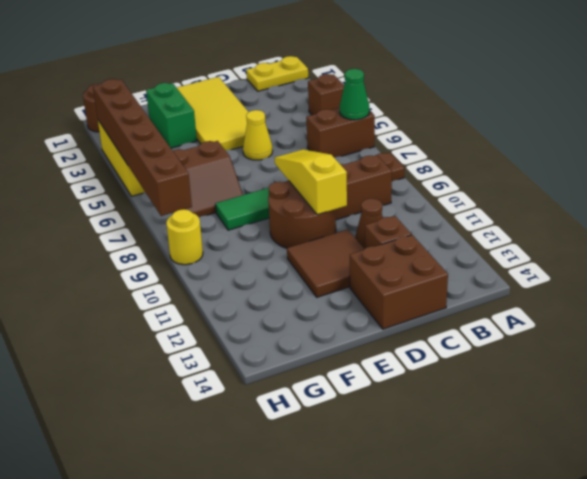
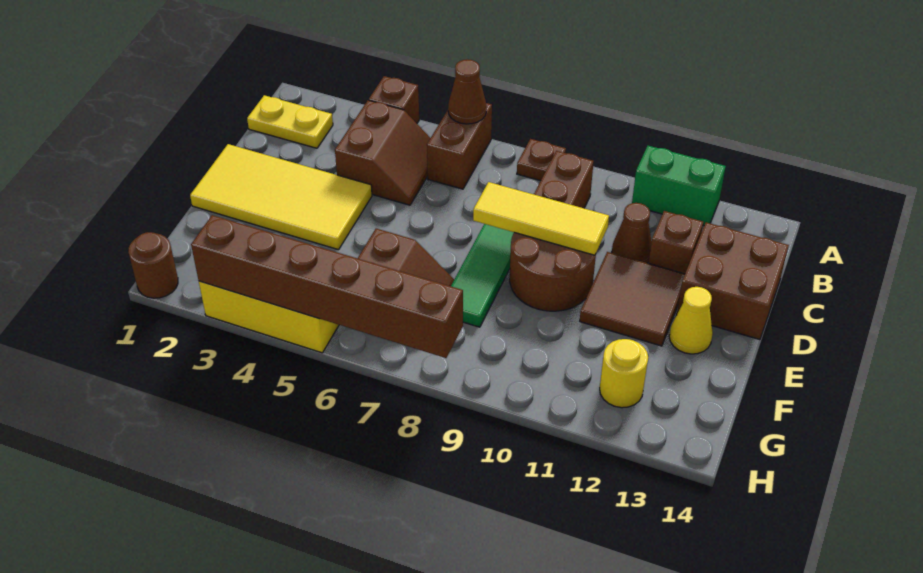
yellow 1x2 plate [246,56,308,91] -> yellow 1x2 plate turned to [247,95,333,148]
green 1x1 cone [340,69,369,120] -> brown 1x1 cone [448,59,487,124]
none -> brown 2x2 slope [335,100,430,205]
yellow 1x1 cone [243,110,273,160] -> yellow 1x1 cone moved to [669,287,713,354]
yellow 1x3 slope [274,149,347,215] -> yellow 1x3 tile [473,182,609,255]
green 1x2 brick [146,83,197,148] -> green 1x2 brick moved to [632,146,726,225]
yellow 1x1 round brick [166,209,203,265] -> yellow 1x1 round brick moved to [600,339,648,408]

